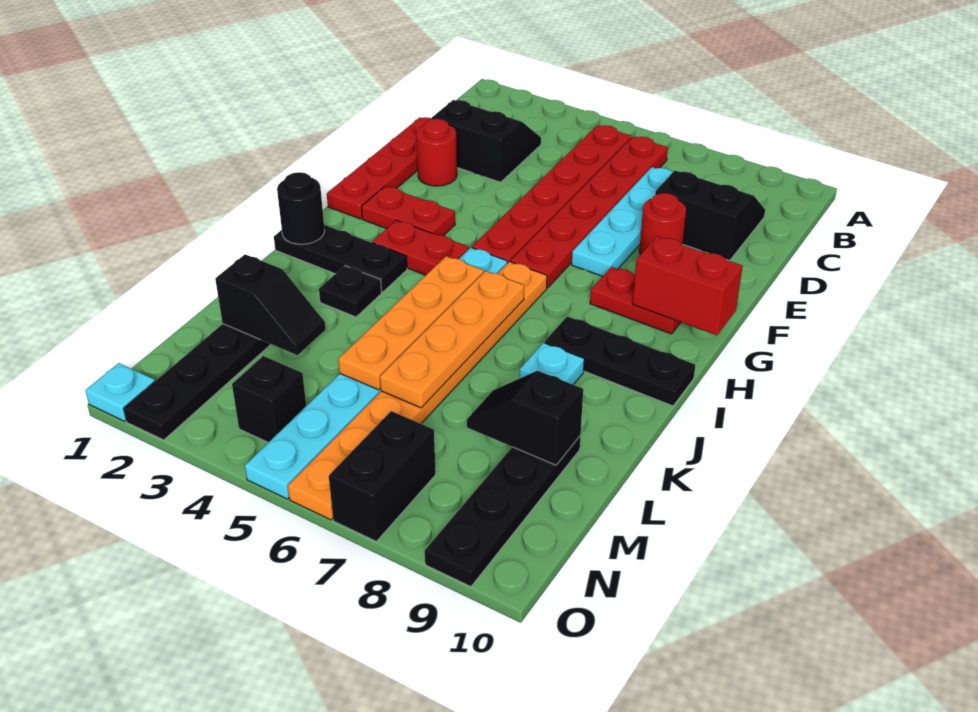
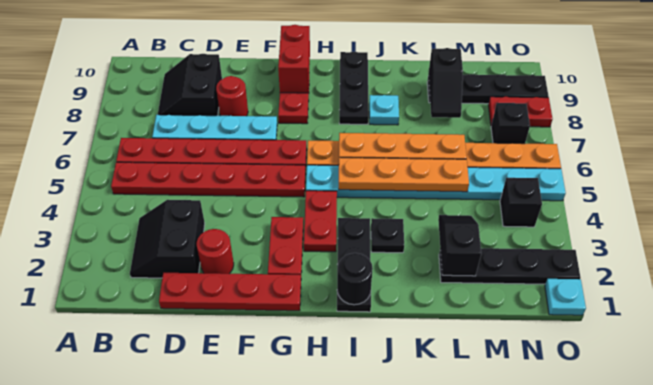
black 1x2 brick [329,411,436,541] -> black 1x1 brick [491,103,530,144]
none -> red 1x2 plate [488,97,553,127]

